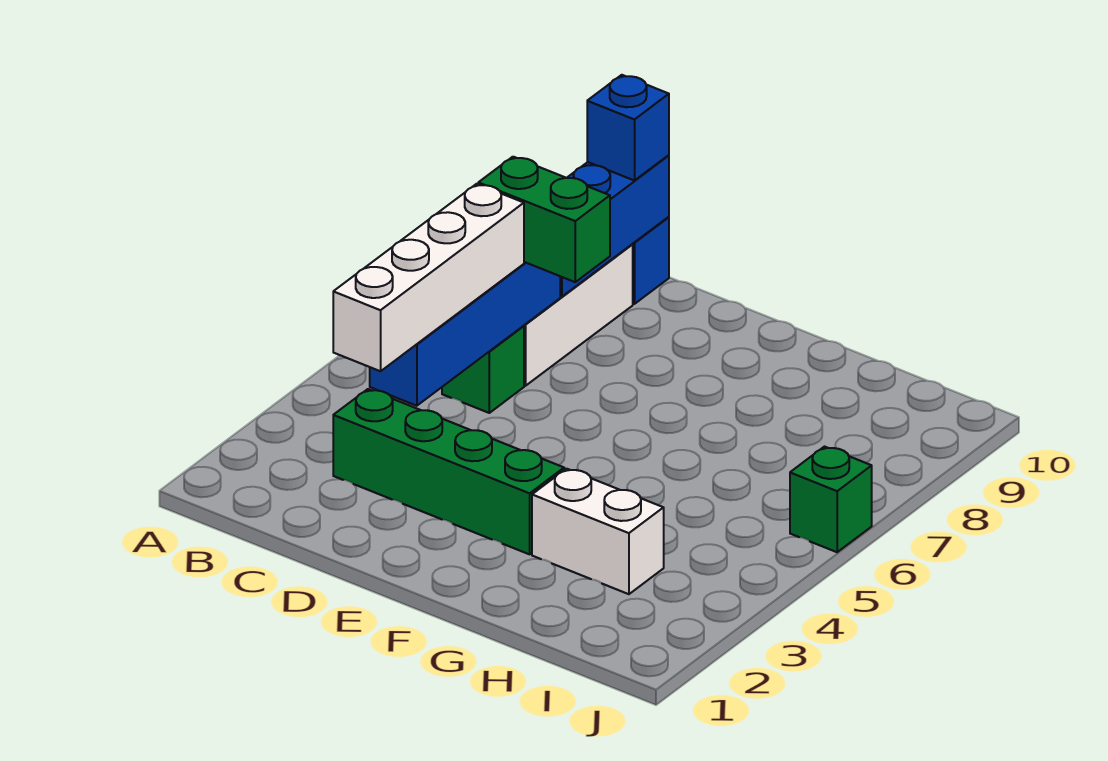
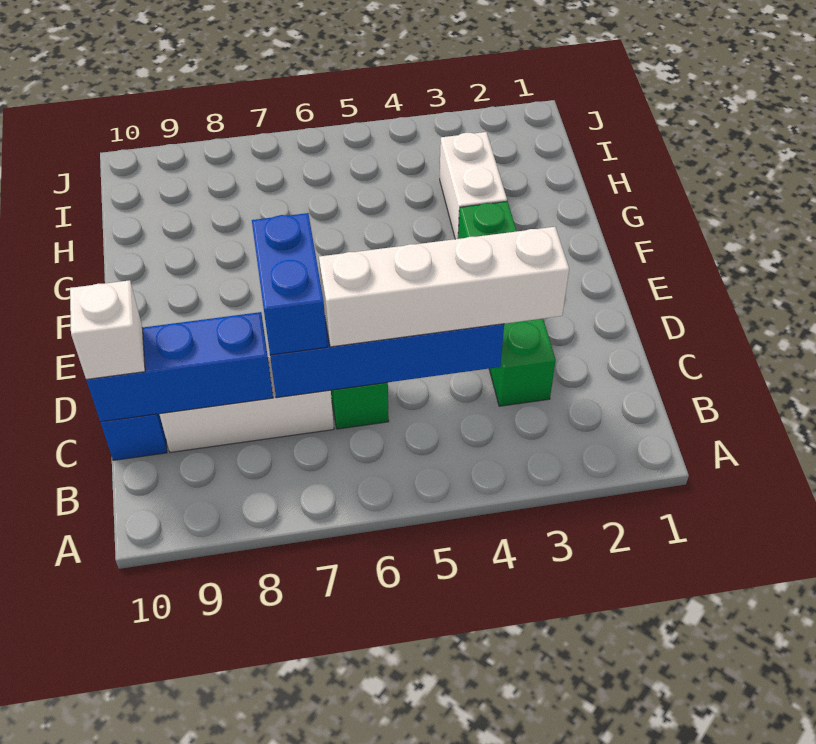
green 1x2 brick [478,157,610,282] -> blue 1x2 brick [252,213,327,355]
blue 1x1 brick [587,75,669,181] -> white 1x1 brick [70,280,145,379]
green 1x1 brick [790,447,872,552] -> none

